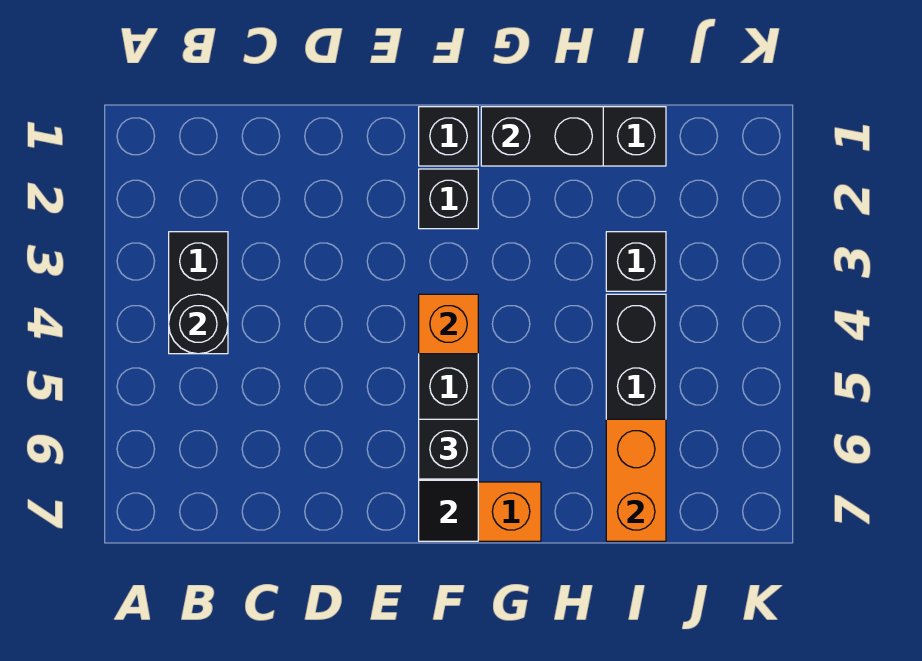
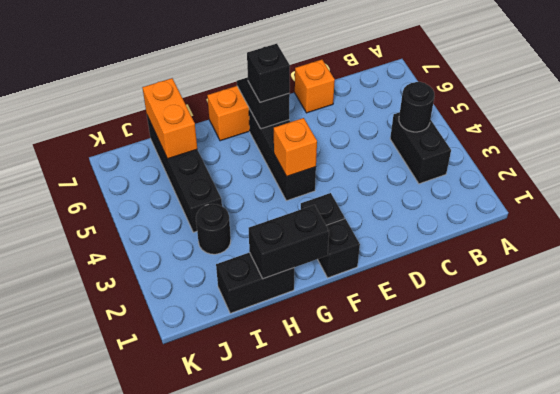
none -> orange 1x1 brick [295,60,335,113]
black 1x1 brick [606,232,666,291] -> black 1x1 round brick [196,204,231,254]

